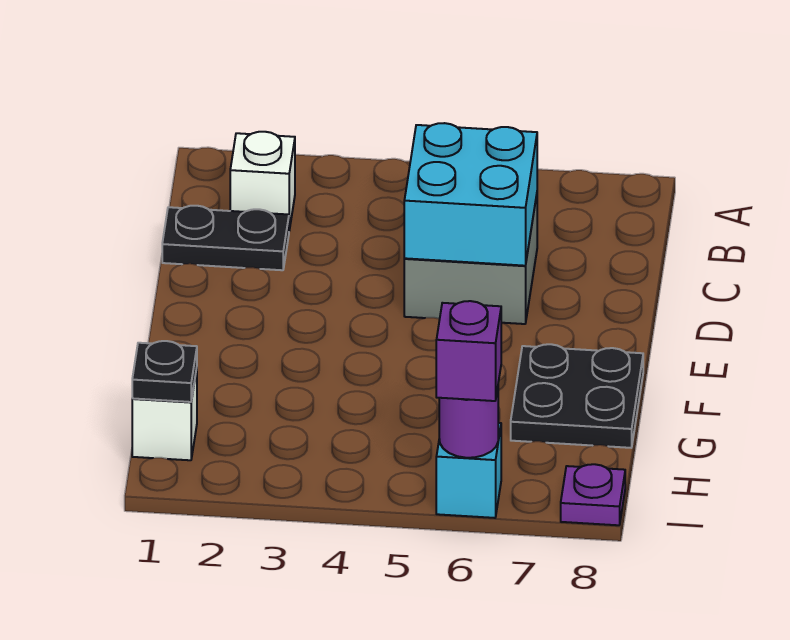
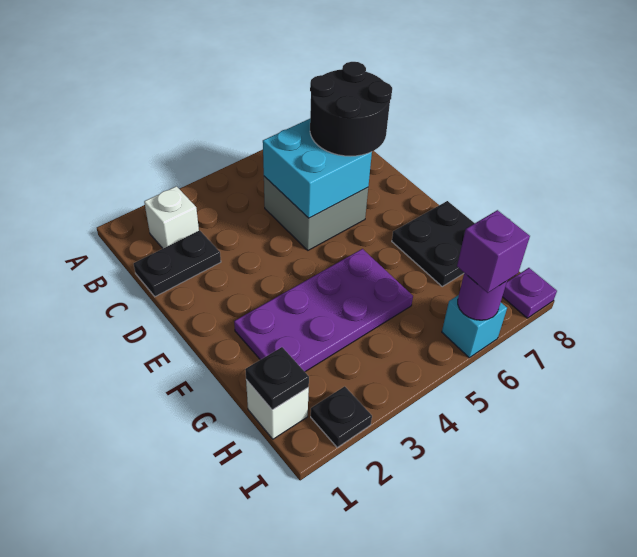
none -> black 2x2 round brick [310,62,392,156]
none -> purple 2x4 plate [234,249,413,372]
none -> black 1x1 plate [311,386,372,447]

